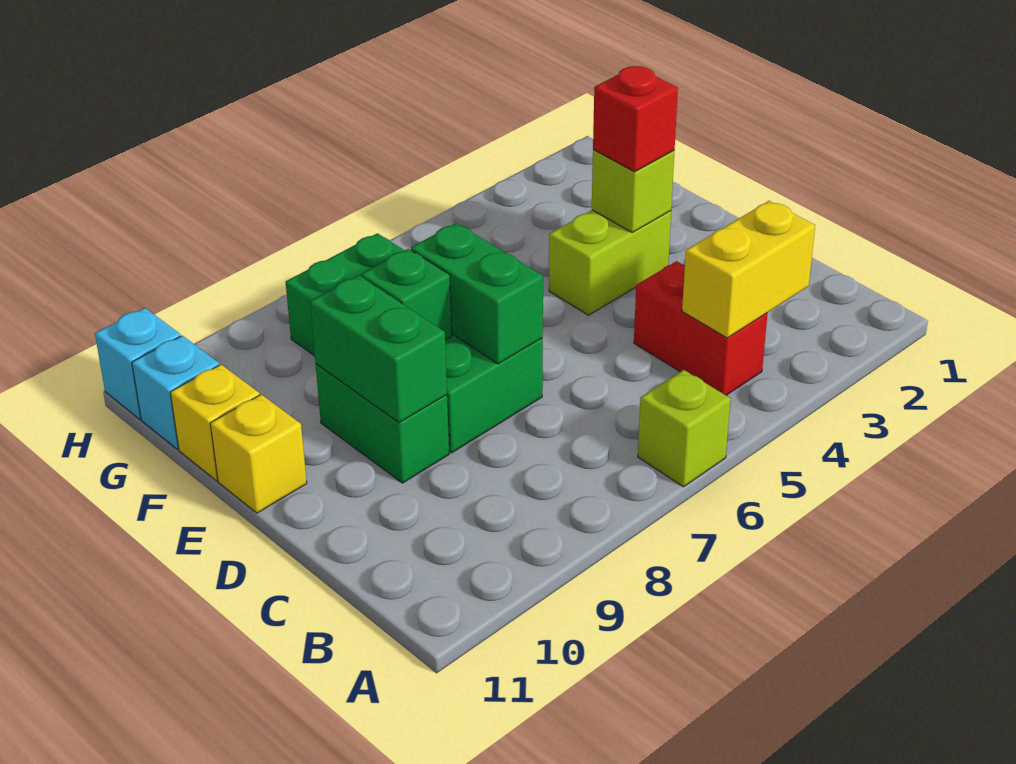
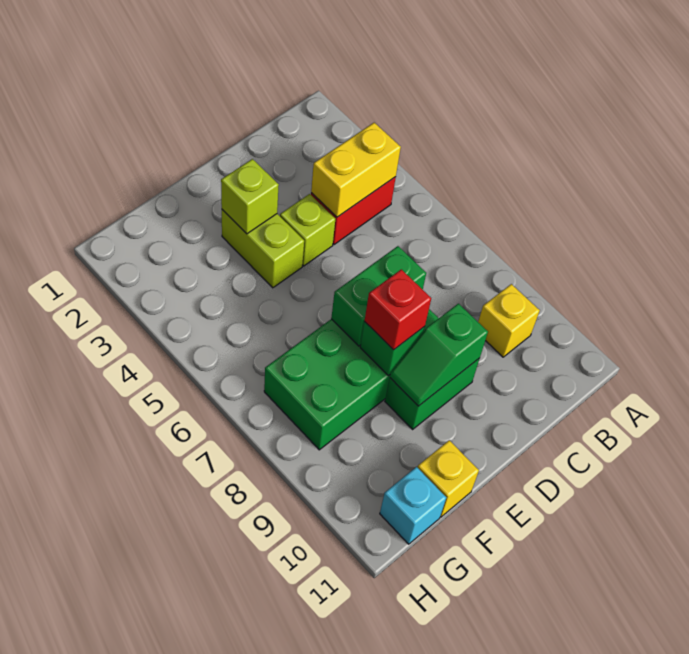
lime 1x1 brick [638,370,731,487] -> lime 1x1 brick moved to [280,194,335,266]
yellow 1x2 brick [682,201,815,338] -> yellow 1x2 brick turned to [311,123,401,217]
green 1x2 brick [310,275,447,423] -> green 1x2 slope [390,304,488,406]
red 1x1 brick [593,66,678,172] -> red 1x1 brick moved to [364,269,431,350]
yellow 1x1 brick [210,394,307,513] -> yellow 1x1 brick moved to [478,284,540,357]
cyan 1x1 brick [95,308,181,419] -> none

